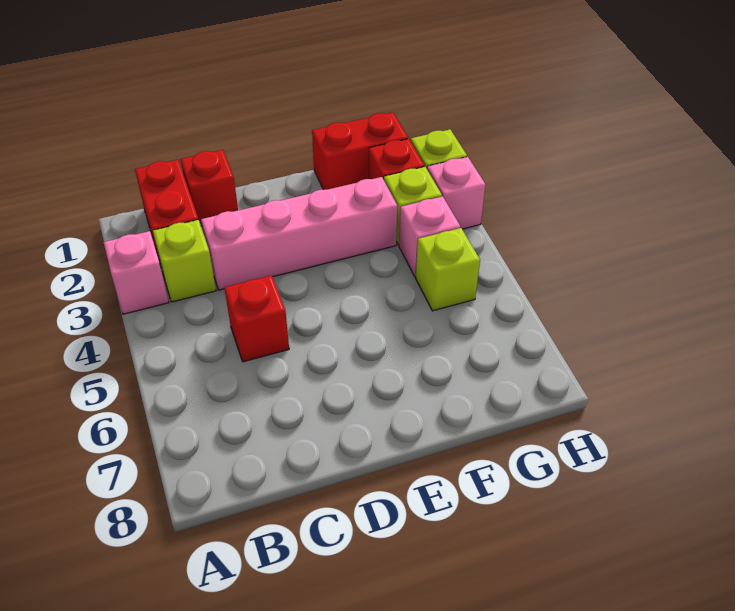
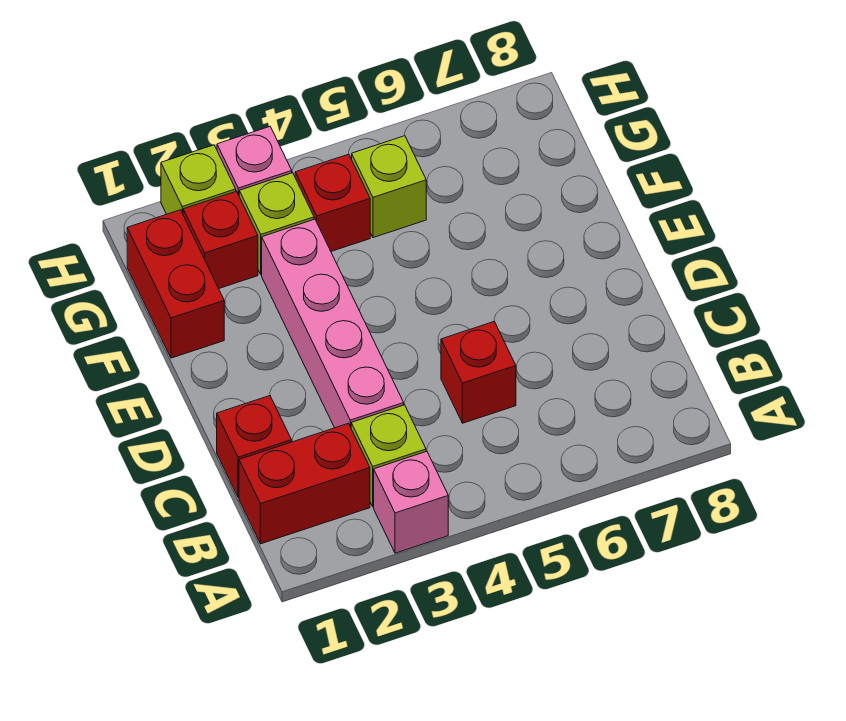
pink 1x1 brick [399,196,460,277] -> red 1x1 brick [295,154,370,251]

